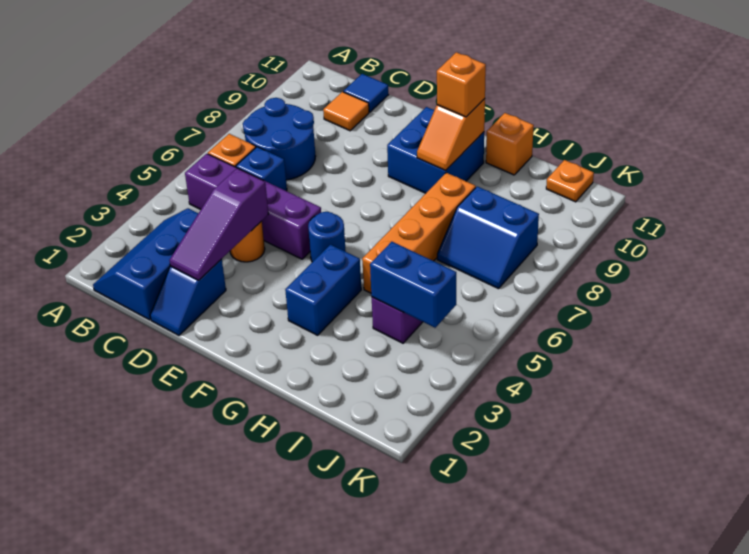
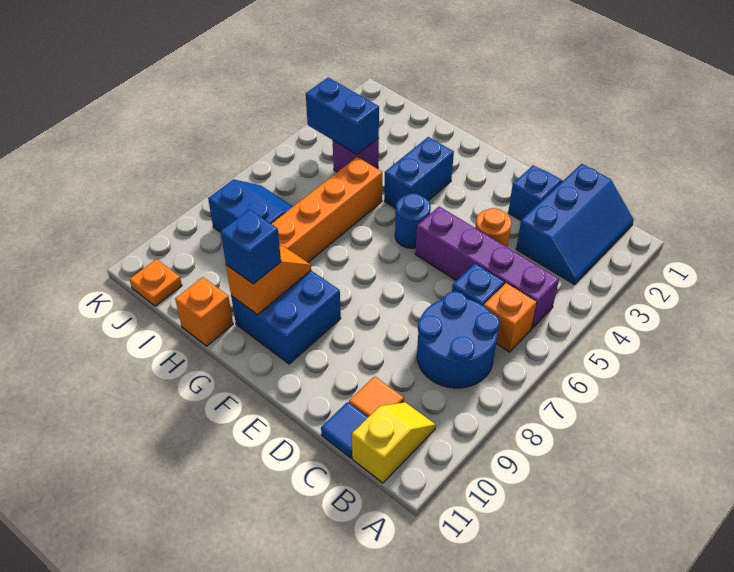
none -> yellow 1x2 slope [352,402,436,483]
purple 1x3 slope [169,169,269,280] -> none
orange 1x1 brick [437,52,486,117] -> blue 1x1 brick [221,210,281,284]

